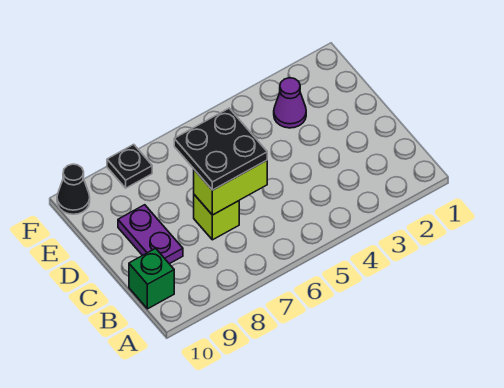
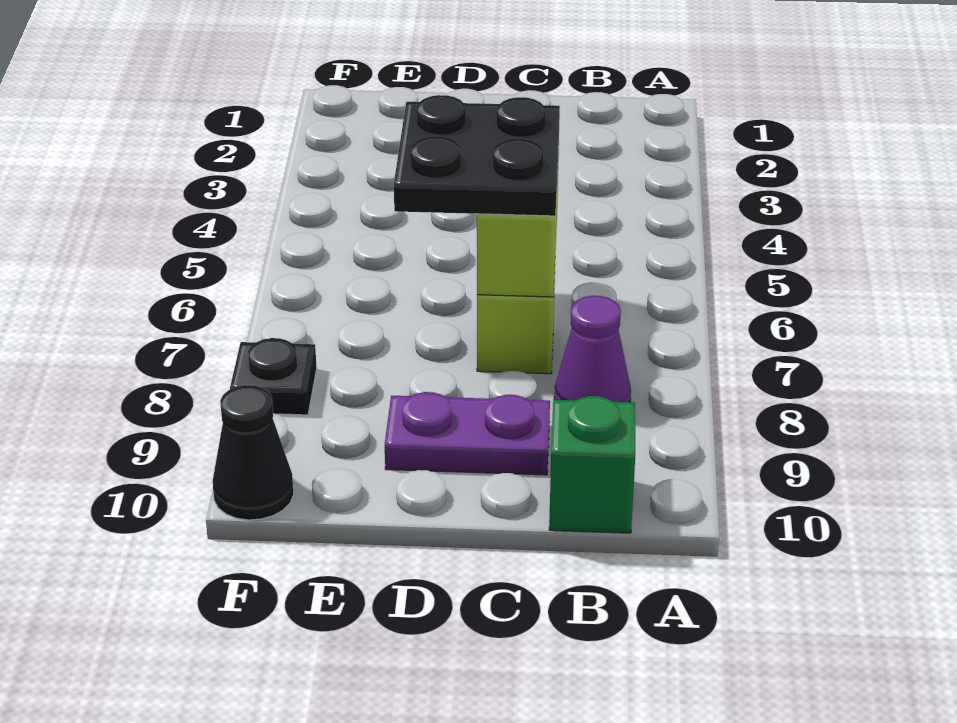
purple 1x1 cone [274,78,306,128] -> purple 1x1 cone moved to [554,296,631,402]

